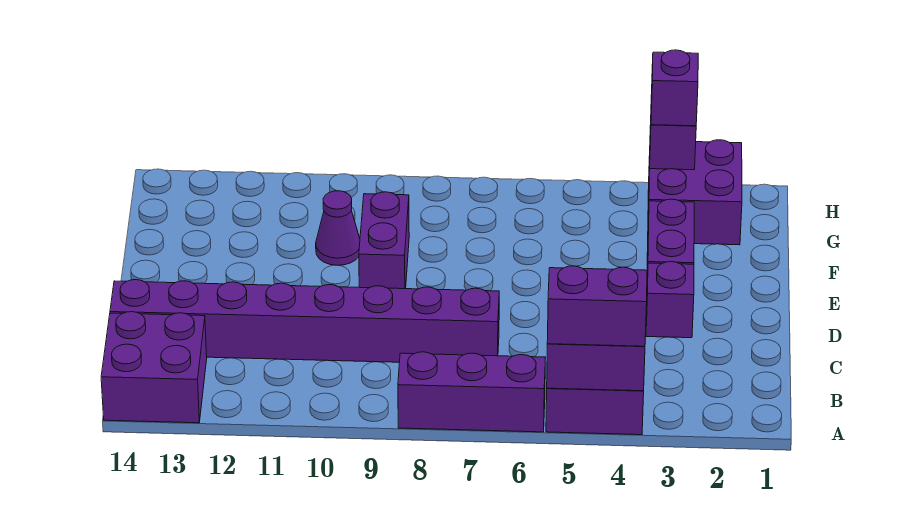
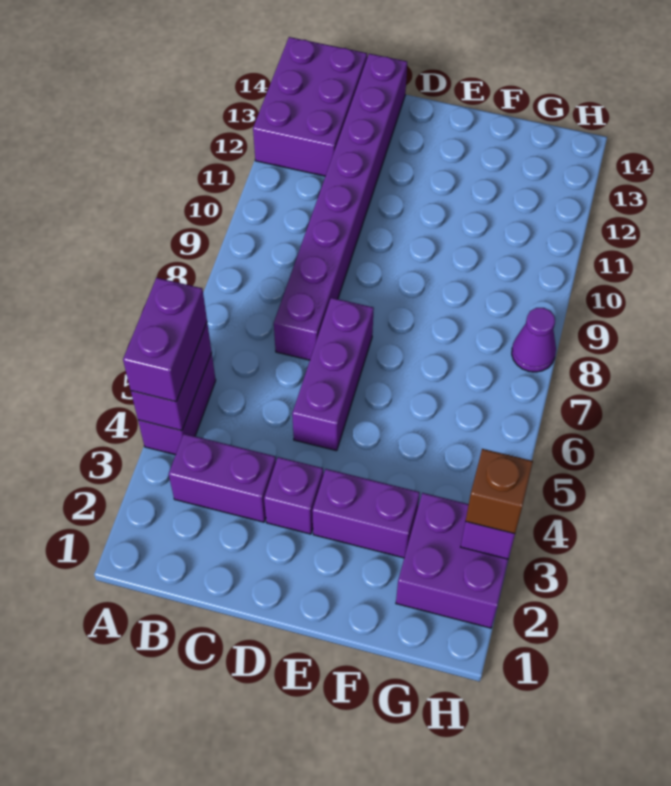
purple 1x3 brick [398,352,546,432] -> purple 1x3 brick moved to [292,298,374,451]
purple 2x2 brick [101,312,207,423] -> purple 2x3 brick [253,37,367,176]
purple 1x2 brick [359,192,409,289] -> purple 1x2 brick moved to [169,434,276,522]
purple 1x1 cone [316,191,360,265] -> purple 1x1 cone moved to [512,308,556,372]
purple 1x1 brick [651,50,698,126] -> brown 1x1 brick [465,449,533,534]

